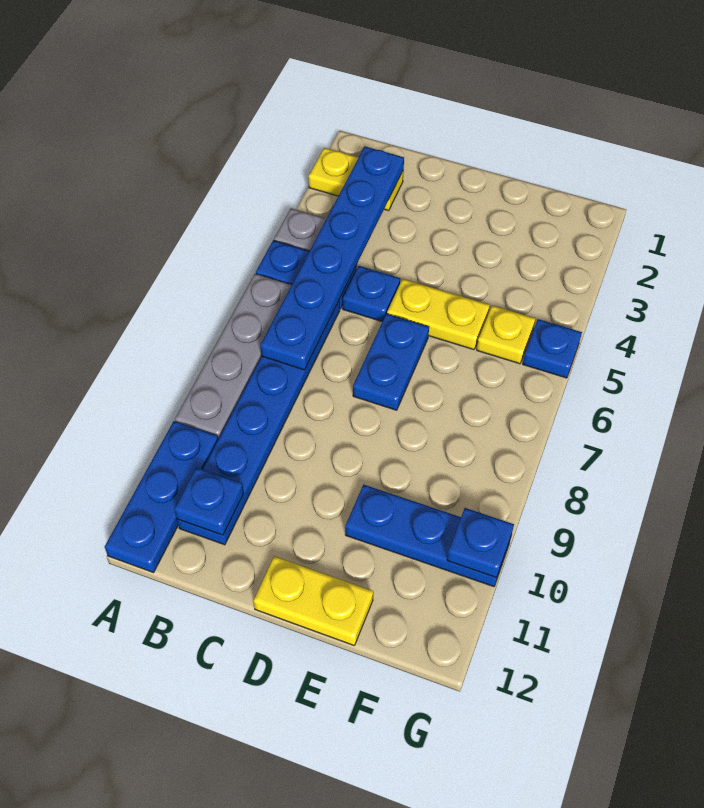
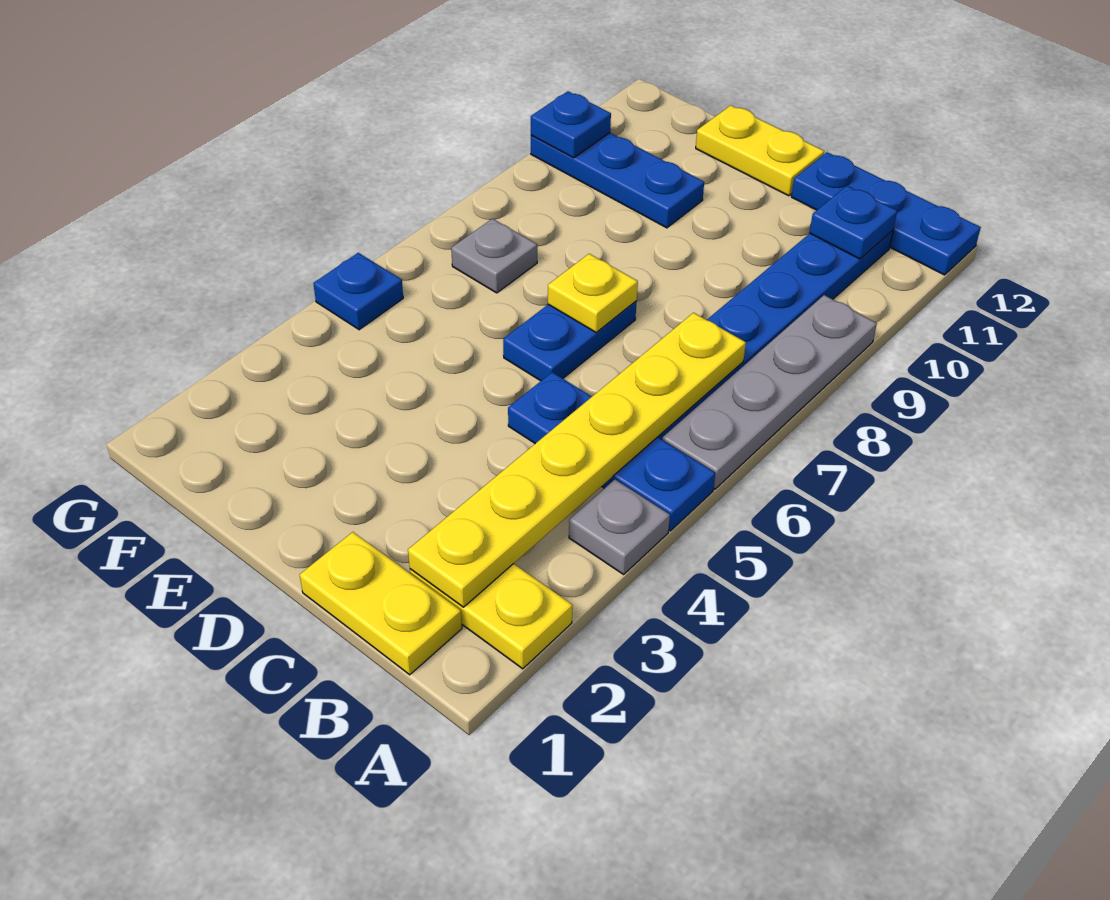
blue 1x3 plate [105,421,218,573] -> blue 1x3 plate turned to [791,152,981,275]
blue 1x6 plate [260,147,404,370] -> yellow 1x6 plate [408,313,746,607]
yellow 1x2 plate [387,279,490,350] -> yellow 1x2 plate moved to [300,532,462,675]
yellow 1x1 plate [477,306,535,364] -> yellow 1x1 plate moved to [548,254,638,332]
none -> grey 1x1 plate [451,219,537,293]

